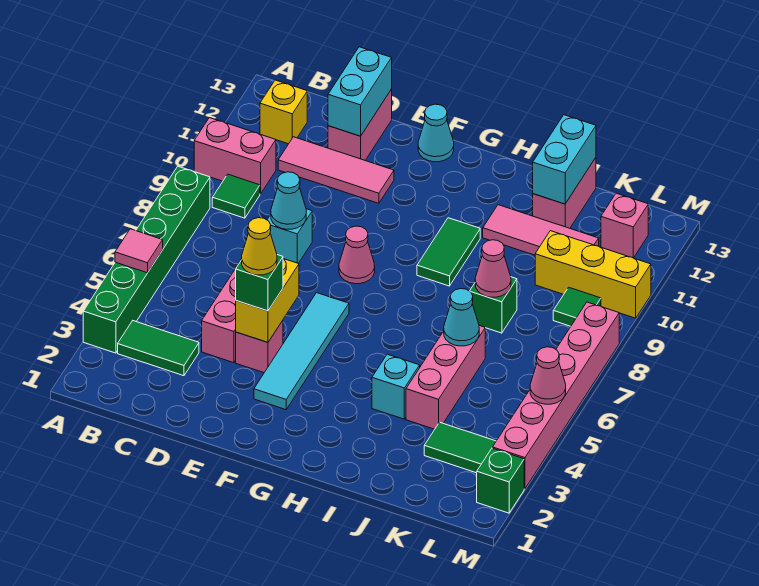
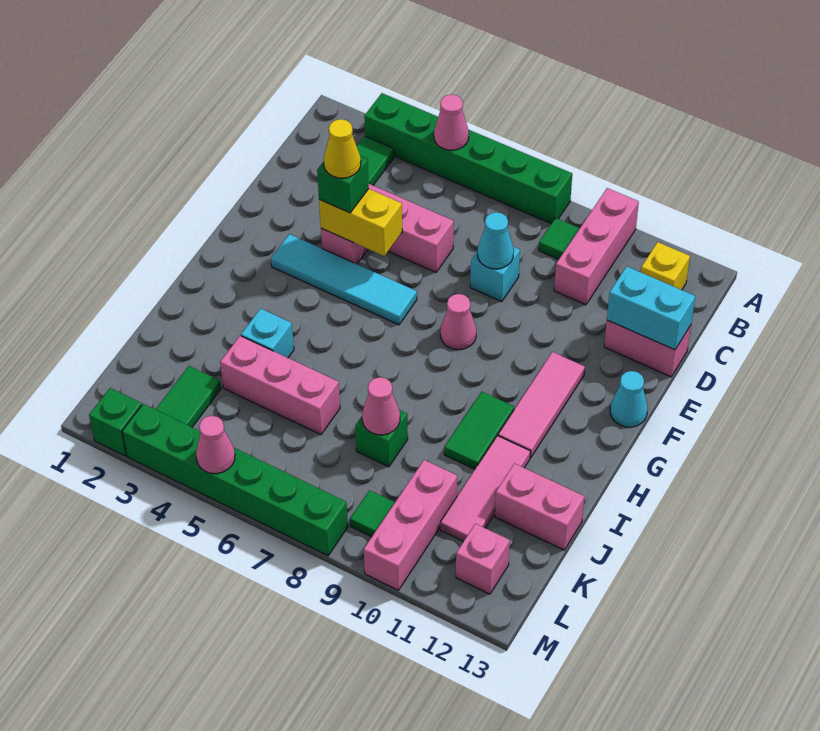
pink 1x1 tile [115,229,163,273] -> pink 1x1 cone [434,94,469,150]
pink 1x2 brick [194,118,276,194] -> pink 1x3 brick [554,188,639,305]
pink 1x3 tile [278,137,394,203] -> pink 1x3 tile moved to [498,352,585,458]
green 1x2 tile [417,218,480,286] -> green 1x2 tile turned to [444,392,514,469]
cyan 1x1 cone [444,289,479,346] -> none
cyan 1x2 brick [533,115,596,204] -> none
yellow 1x3 brick [535,231,651,318] -> pink 1x3 brick [364,460,457,590]
pink 1x6 brick [493,302,619,489] -> green 1x6 brick [122,404,348,556]

